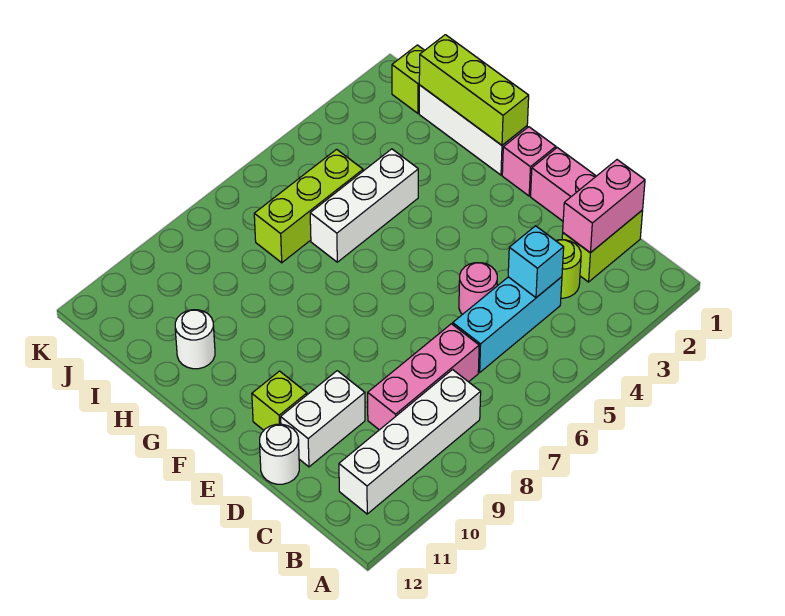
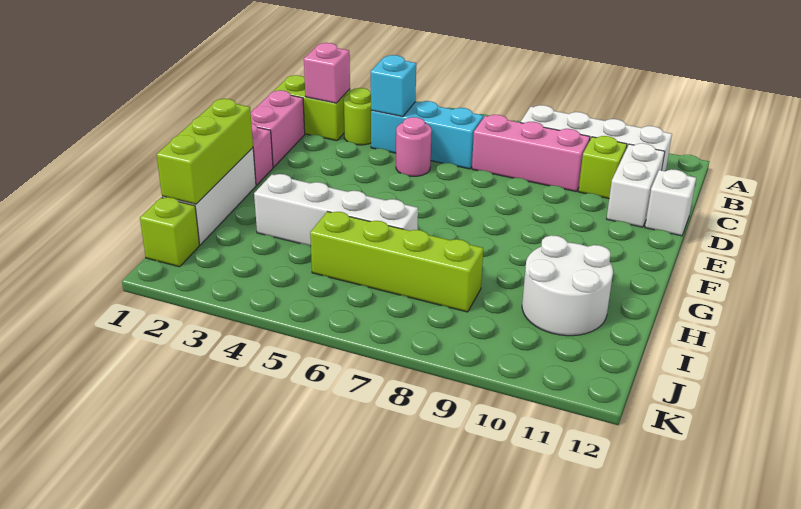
pink 1x2 brick [563,160,645,253] -> pink 1x1 brick [304,43,350,103]
white 1x2 brick [281,371,365,467] -> white 1x2 brick turned to [607,143,665,227]
white 1x1 round brick [260,424,299,484] -> white 1x1 brick [645,169,696,236]
lime 1x1 brick [252,371,307,430] -> lime 1x1 brick moved to [578,136,627,198]
white 1x3 brick [310,149,418,262] -> white 1x4 brick [254,174,418,246]
white 1x1 round brick [175,310,215,369] -> white 2x2 round brick [522,235,613,336]
lime 1x3 brick [254,149,363,263] -> lime 1x4 brick [310,212,483,312]

